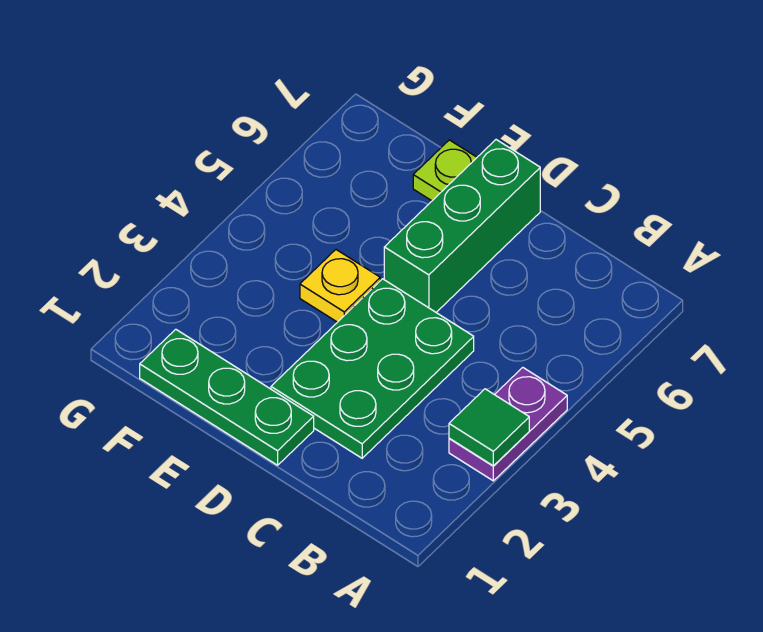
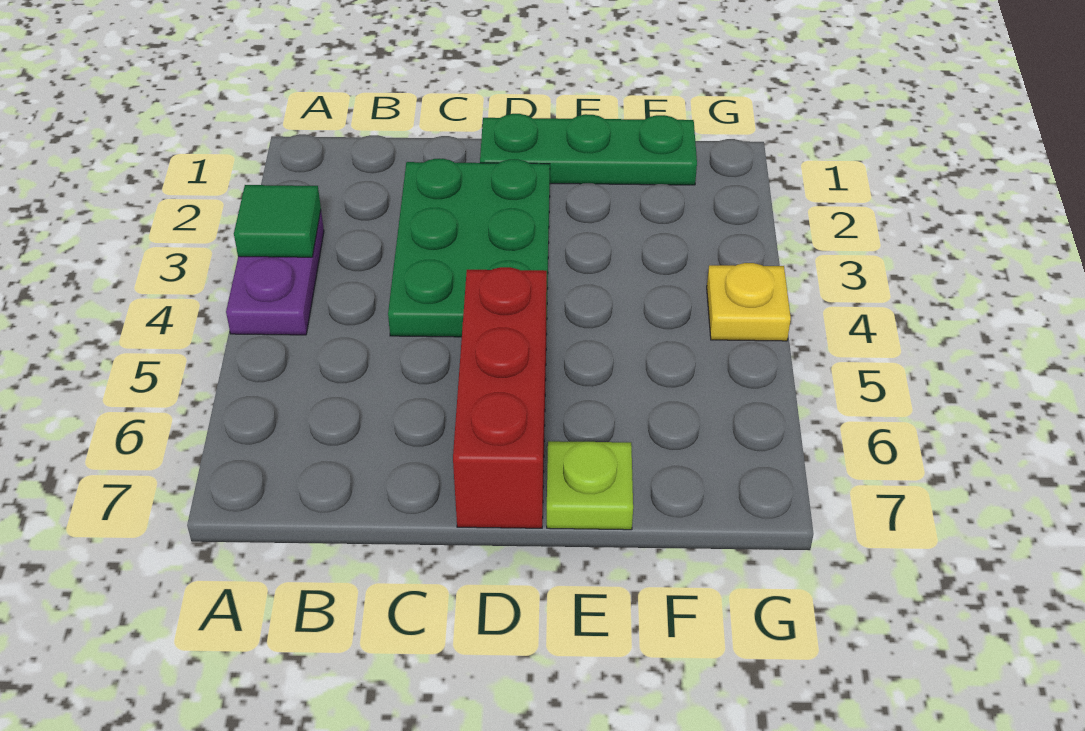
green 1x3 brick [384,140,540,312] -> red 1x3 brick [453,267,547,528]
yellow 1x1 plate [300,250,380,322] -> yellow 1x1 plate moved to [707,263,791,341]

